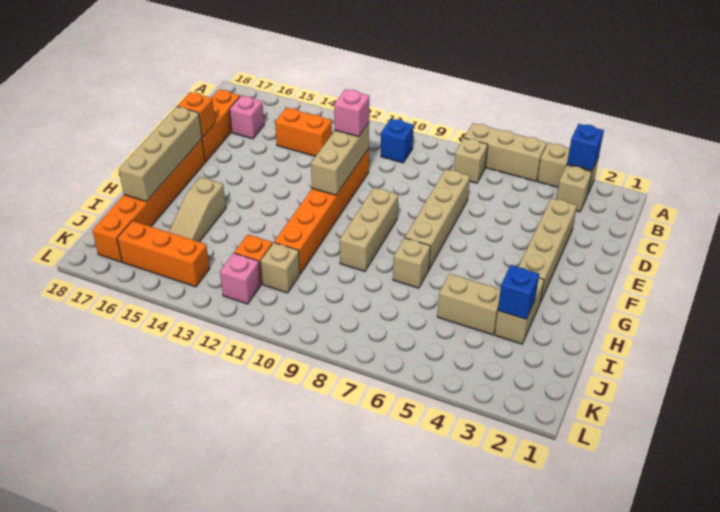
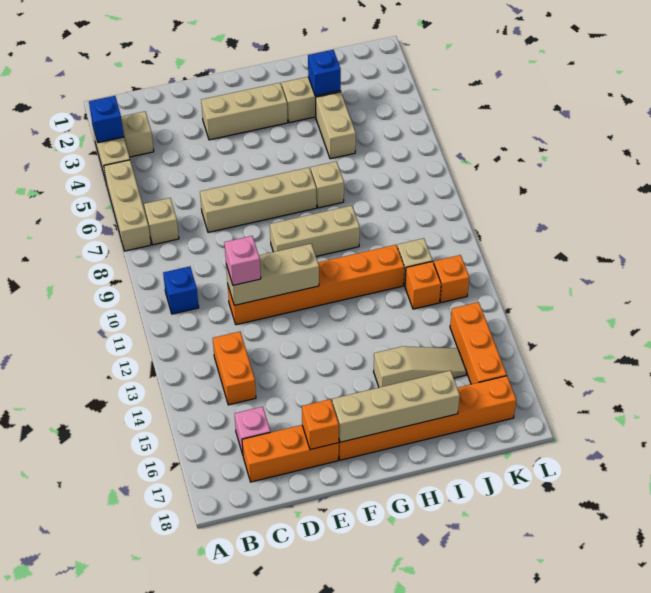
tan 1x4 brick [519,198,577,302] -> tan 1x3 brick [201,83,288,140]
pink 1x1 brick [220,253,261,304] -> orange 1x1 brick [434,255,469,303]

